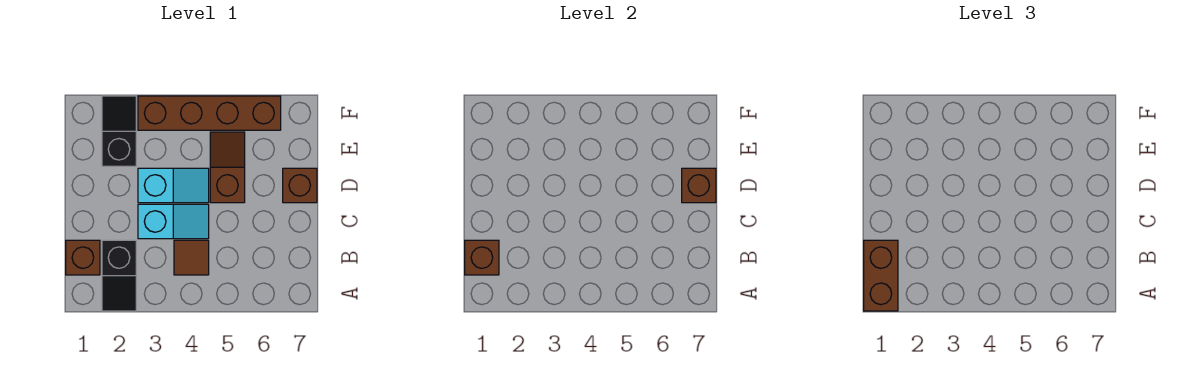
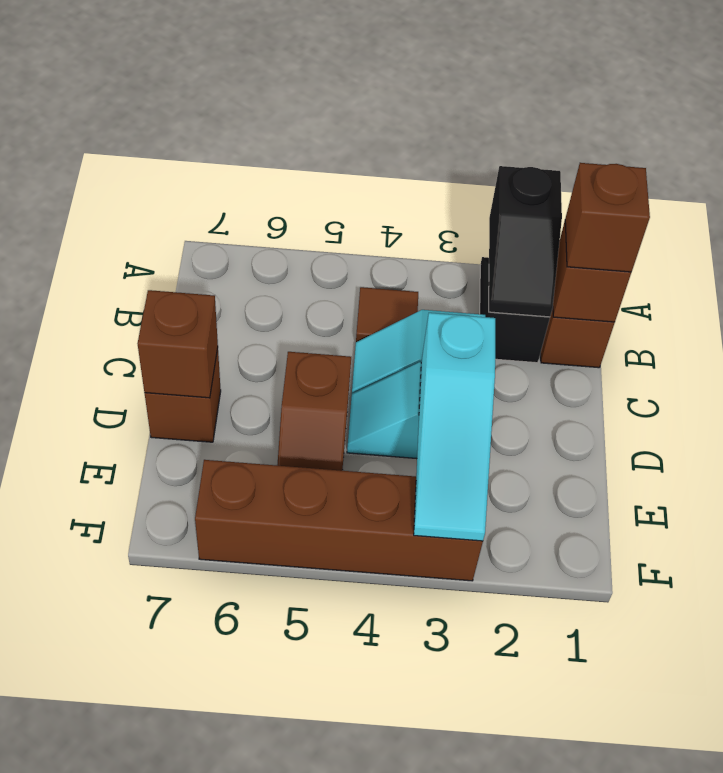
brown 1x2 brick [864,240,898,311] -> brown 1x1 brick [565,163,650,272]
none -> cyan 1x3 slope [414,313,495,541]
black 1x2 slope [102,96,136,166] -> black 1x2 slope moved to [489,166,562,317]

